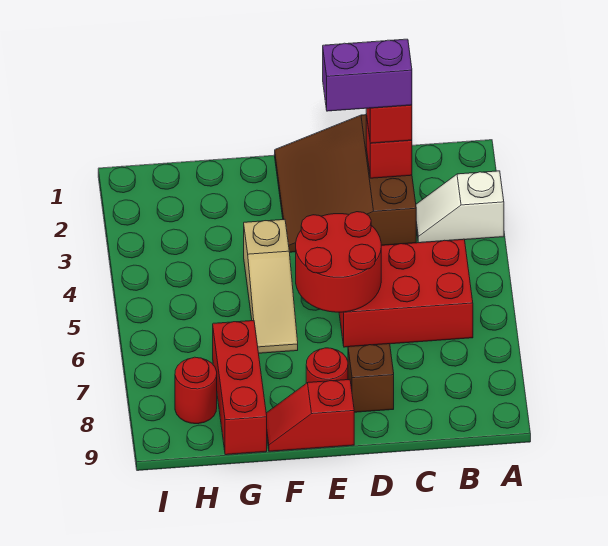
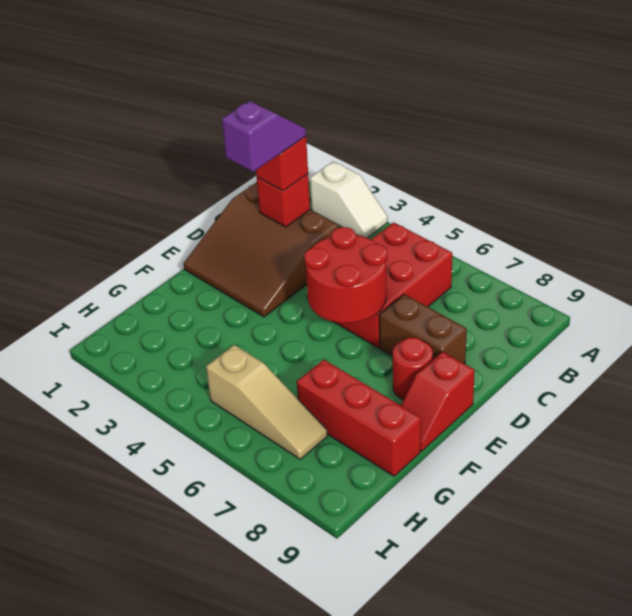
white 1x2 slope [416,171,504,243] -> white 1x2 slope turned to [310,161,388,238]
purple 1x2 brick [323,39,412,111] -> purple 1x2 slope [222,101,306,172]
brown 1x1 brick [348,344,394,412] -> brown 1x2 brick [379,294,467,364]
tan 1x3 slope [244,219,298,353] -> tan 1x3 slope moved to [206,345,327,459]
red 1x1 round brick [175,357,217,424] -> none

